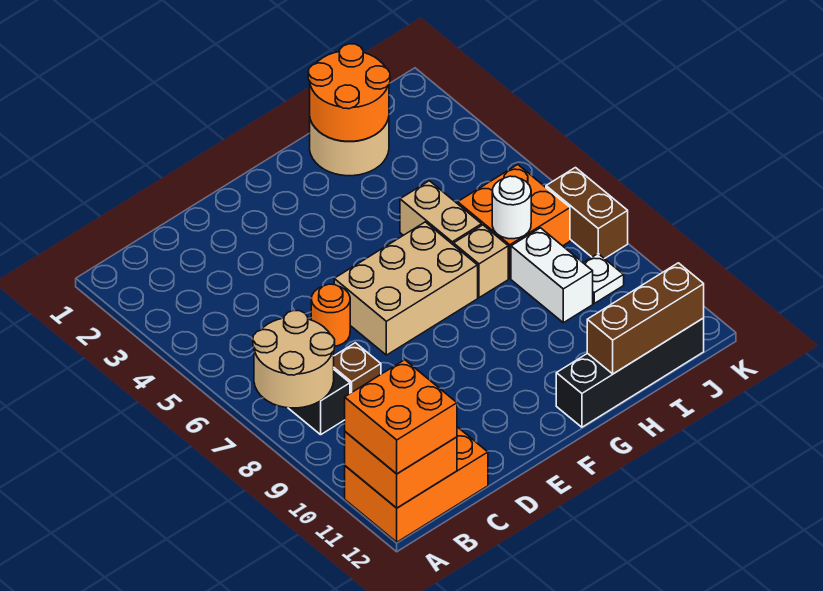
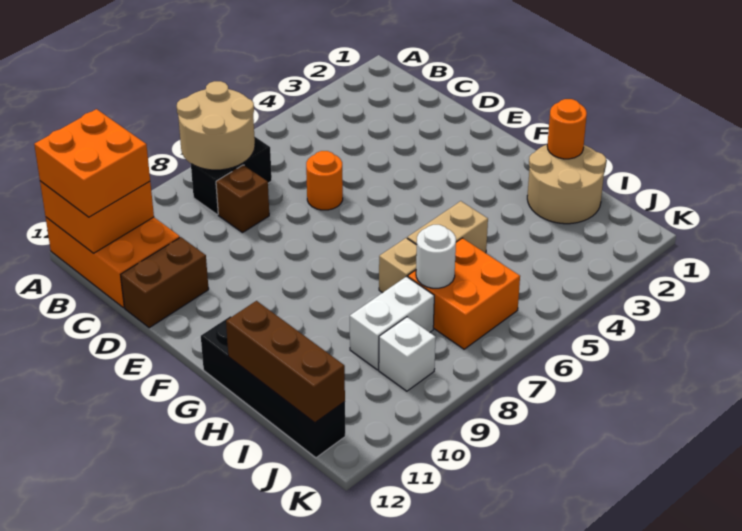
tan 2x3 brick [334,222,478,355] -> none
orange 2x2 round brick [308,44,390,141] -> orange 1x1 round brick [547,99,587,159]
white 1x1 plate [584,254,624,303] -> white 1x1 brick [379,317,436,391]
brown 1x2 brick [546,168,628,259] -> brown 1x2 brick moved to [121,237,209,328]

